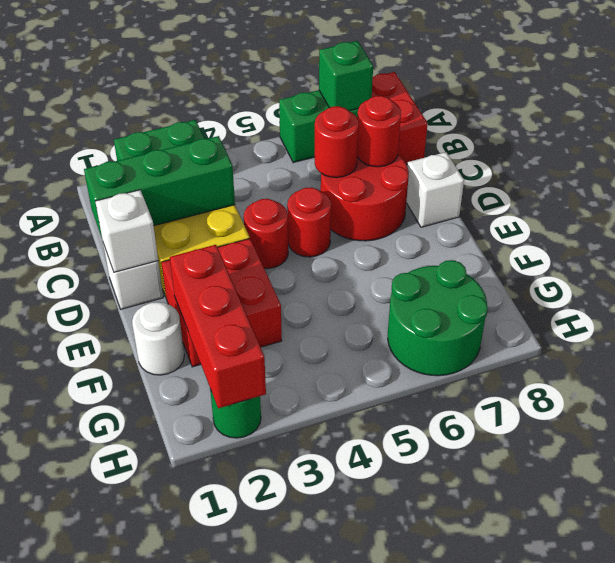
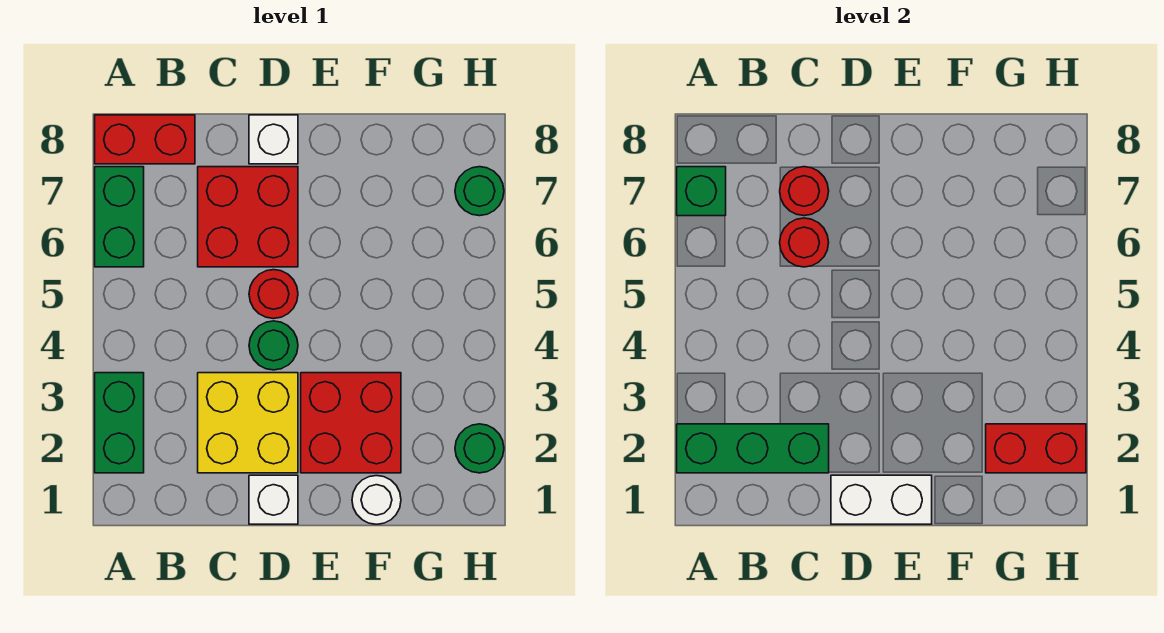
green 1x3 brick [84,136,235,237] -> green 1x3 brick turned to [677,424,829,473]
red 2x2 round brick [321,154,409,241] -> red 2x2 brick [198,167,298,267]
white 1x1 brick [95,190,158,272] -> white 1x2 brick [831,475,932,524]
red 1x1 round brick [244,199,288,269] -> green 1x1 round brick [249,321,298,370]
red 1x3 brick [170,245,266,408] -> red 1x2 brick [986,424,1086,473]
green 2x2 round brick [388,260,488,376] -> green 1x1 round brick [455,167,504,216]

